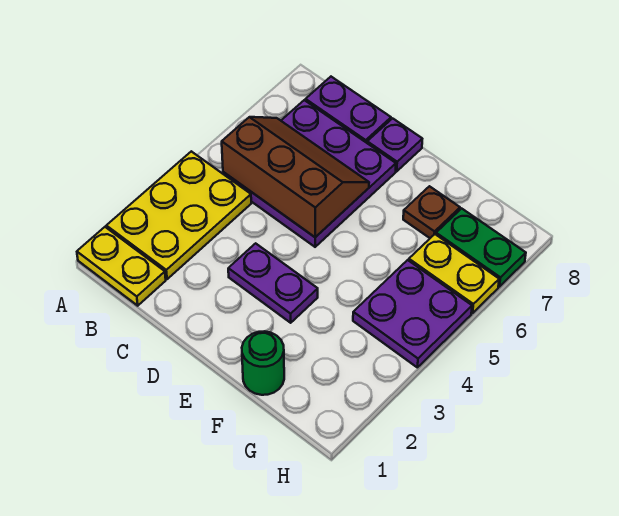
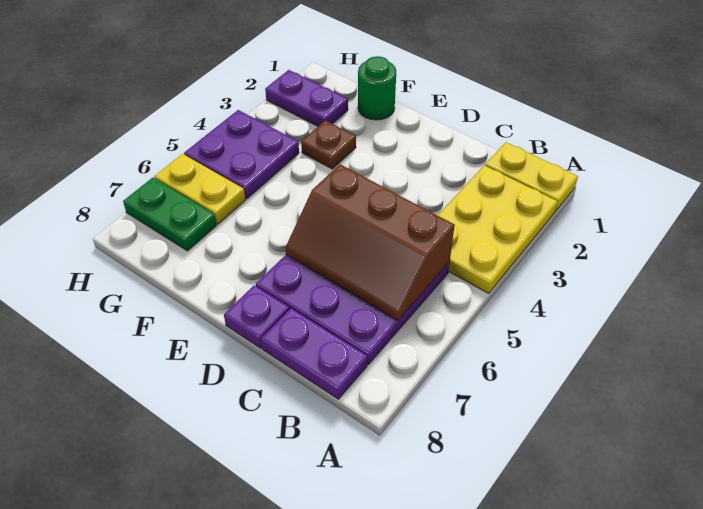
purple 1x2 plate [228,243,318,323] -> purple 1x2 plate moved to [265,70,348,126]
brown 1x1 plate [403,186,460,238] -> brown 1x1 plate moved to [301,120,356,169]

